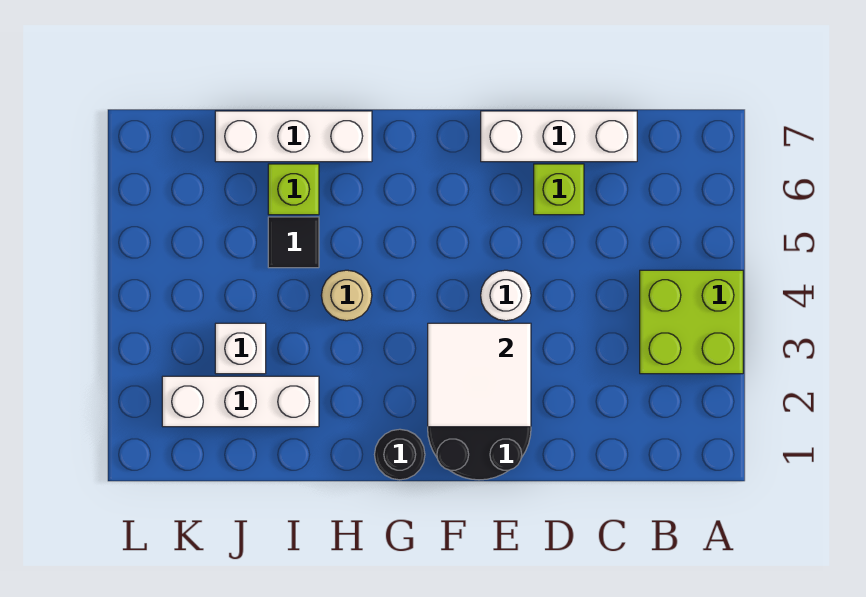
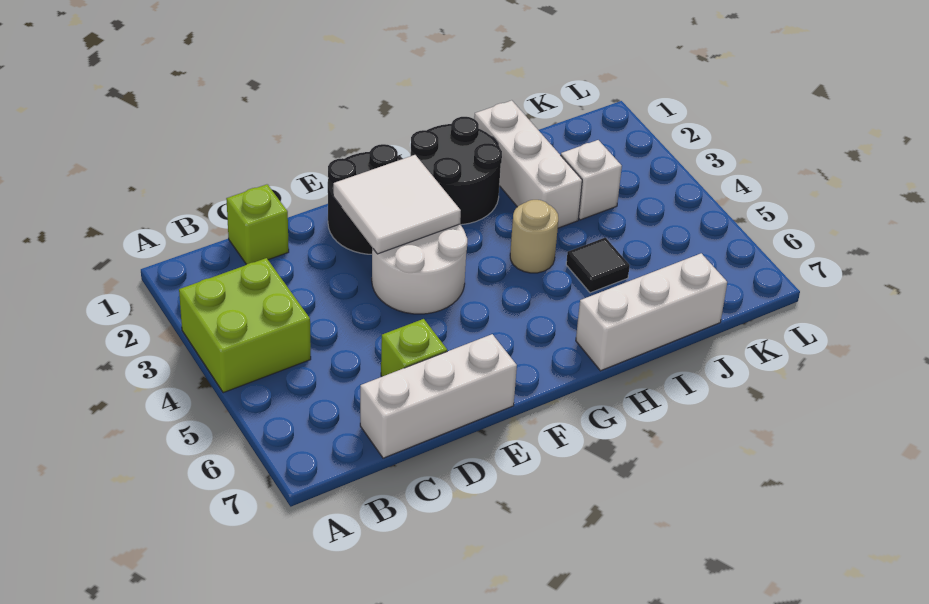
white 1x1 round brick [481,270,531,321] -> white 2x2 round brick [372,224,467,314]
black 1x1 round brick [375,429,425,480] -> black 2x2 round brick [411,117,502,225]
white 1x3 brick [162,376,319,427] -> white 1x3 brick turned to [474,100,582,228]
lime 1x1 brick [268,164,319,215] -> lime 1x1 brick moved to [226,184,289,264]

